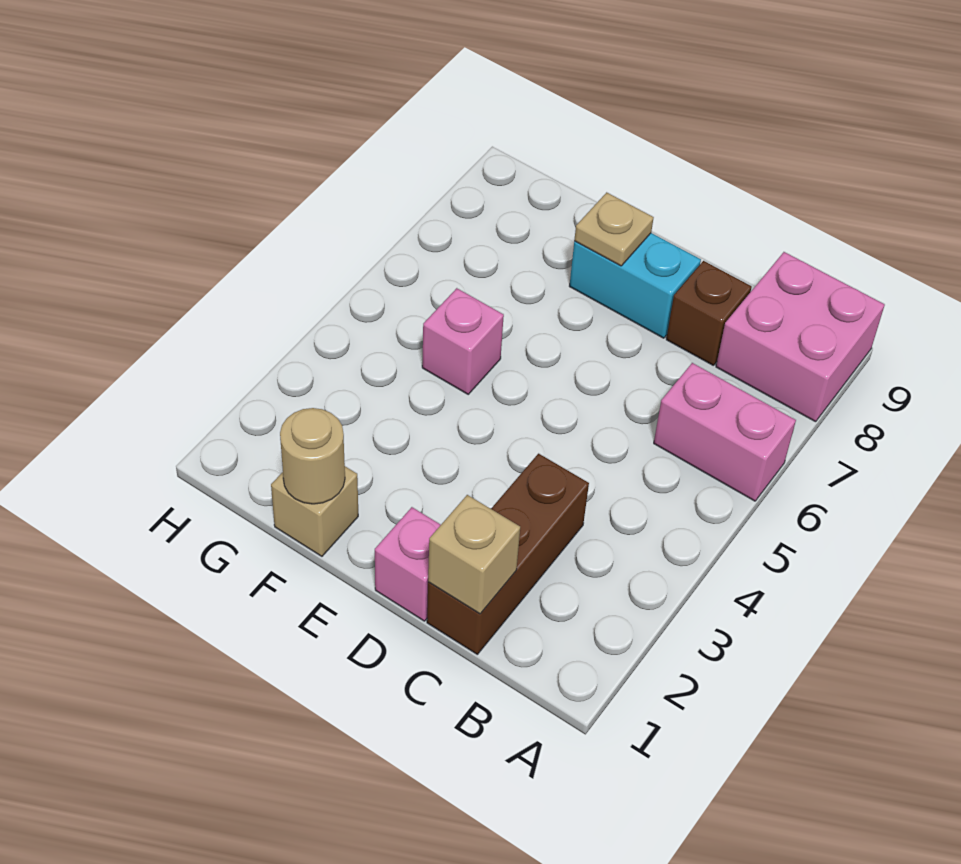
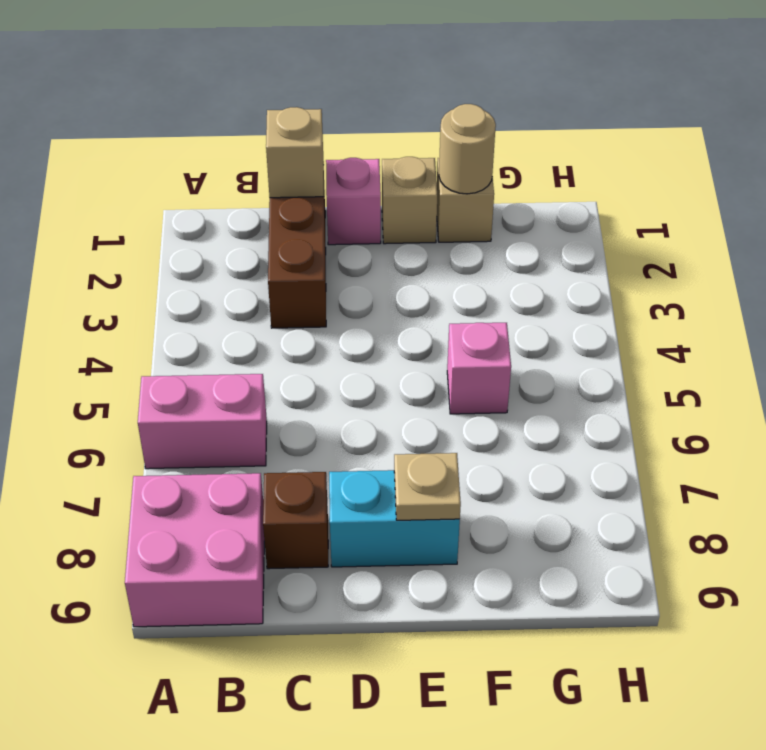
none -> tan 1x1 brick [382,157,437,244]

